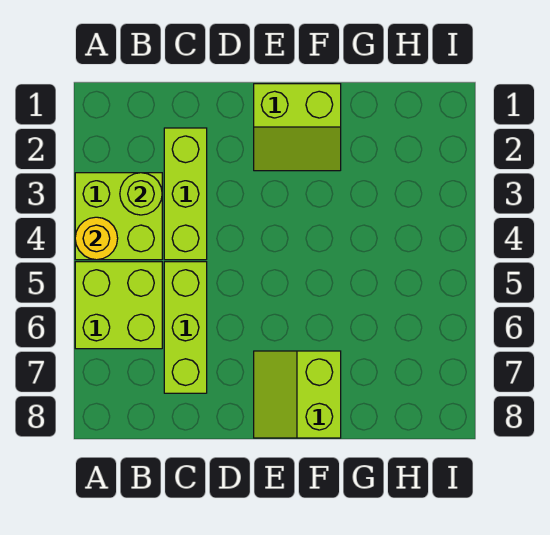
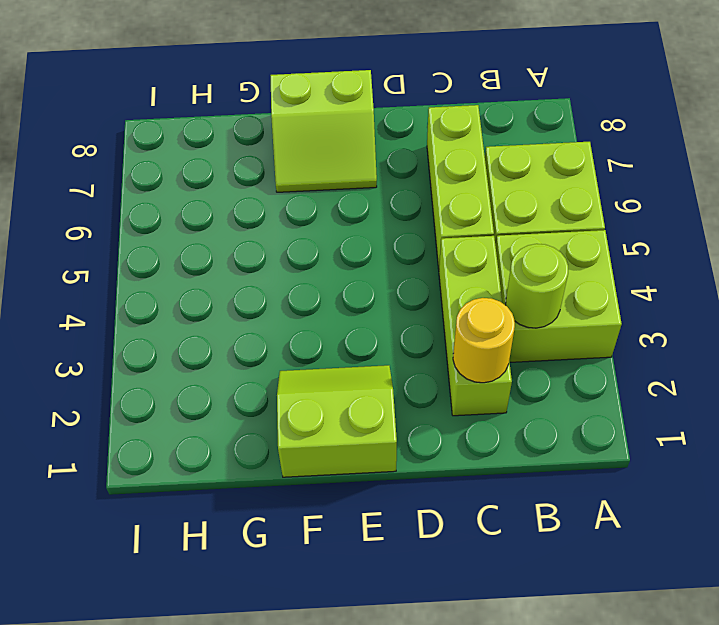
yellow 1x1 round brick [75,217,118,260] -> yellow 1x1 round brick moved to [453,298,515,383]
lime 2x2 slope [254,351,341,438] -> lime 2x2 slope turned to [271,70,377,192]

